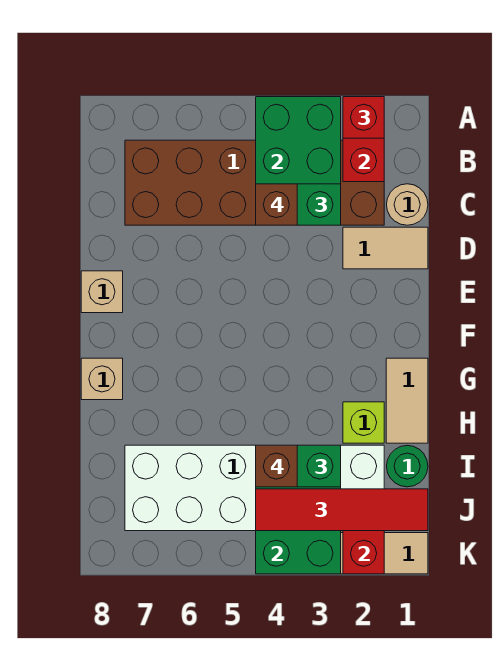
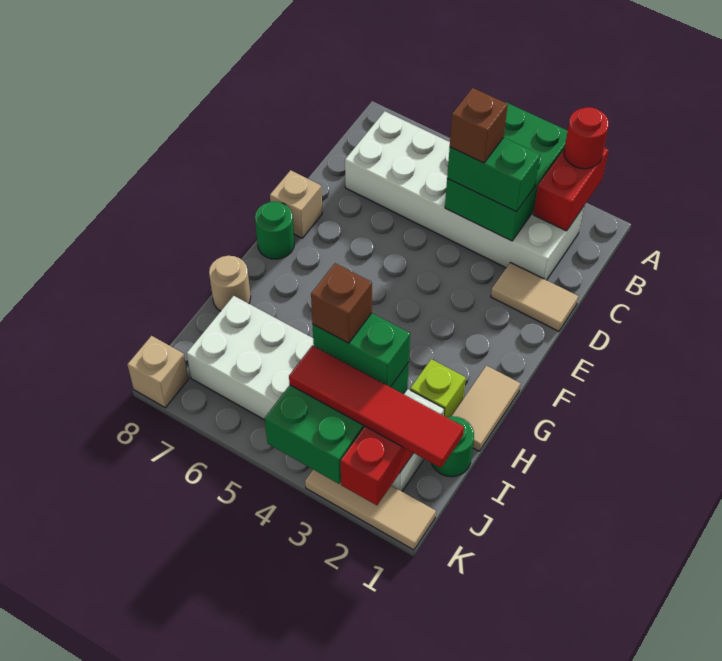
red 1x1 brick [343,97,384,138] -> red 1x1 round brick [564,107,609,169]
brown 2x6 brick [125,140,384,225] -> white 2x6 brick [345,111,584,280]
tan 1x1 round brick [387,184,428,225] -> tan 1x1 round brick moved to [209,256,251,311]
none -> green 1x1 round brick [255,202,294,259]
tan 1x1 brick [81,358,123,400] -> tan 1x1 brick moved to [127,336,188,408]

